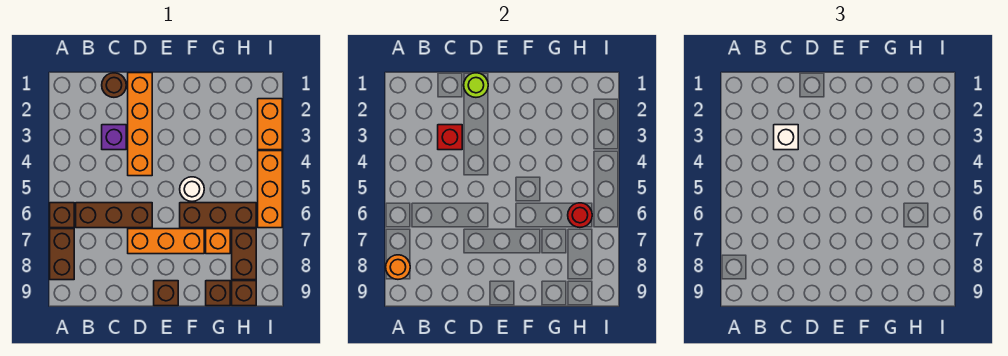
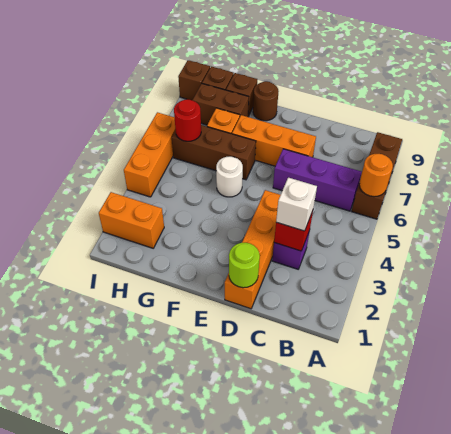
orange 1x1 round brick [386,255,410,279] -> orange 1x1 round brick moved to [359,154,393,197]
brown 1x3 brick [76,203,152,228] -> purple 1x3 brick [273,149,362,211]
brown 1x1 round brick [102,73,126,97] -> brown 1x1 round brick moved to [253,81,278,121]
brown 1x1 brick [154,281,178,306] -> brown 1x1 brick moved to [178,60,210,100]
brown 1x2 brick [232,229,256,280] -> brown 1x2 brick turned to [193,84,249,125]
orange 1x2 brick [258,99,282,150] -> orange 1x2 brick turned to [99,192,164,248]

